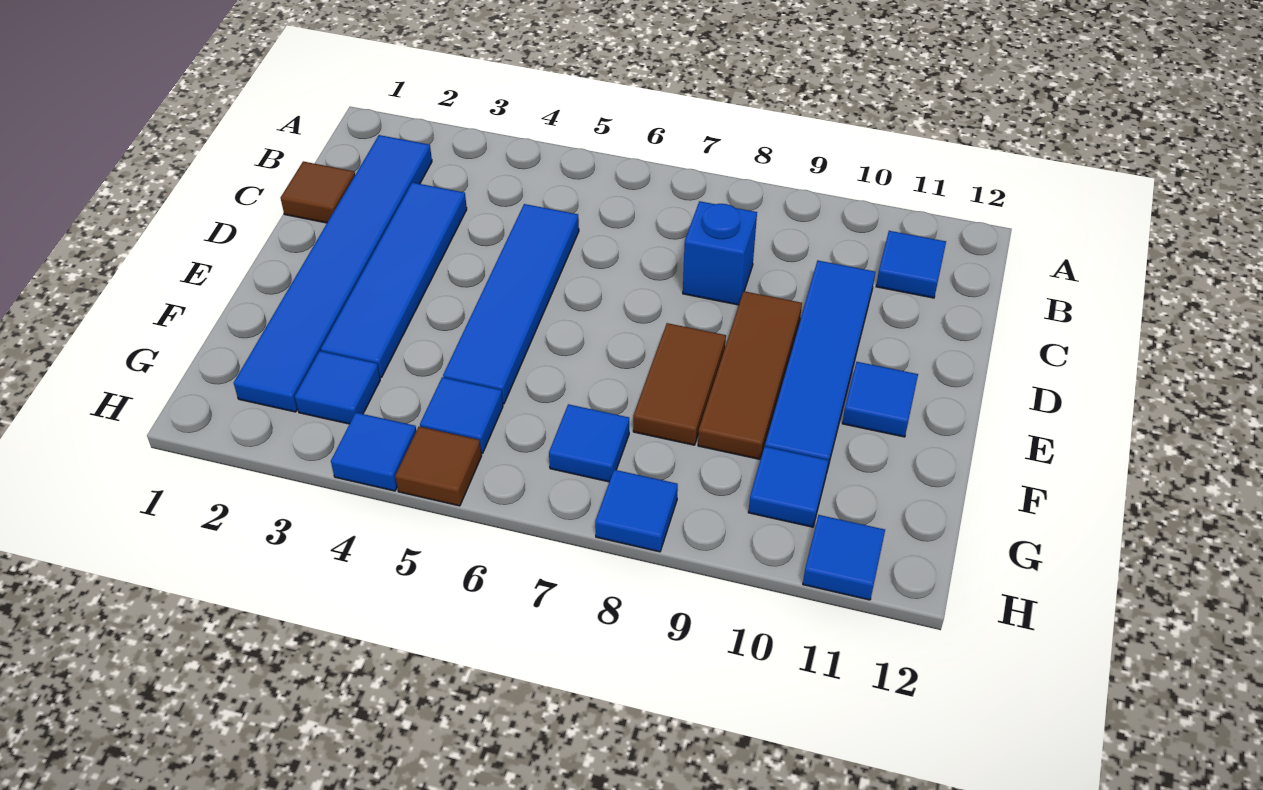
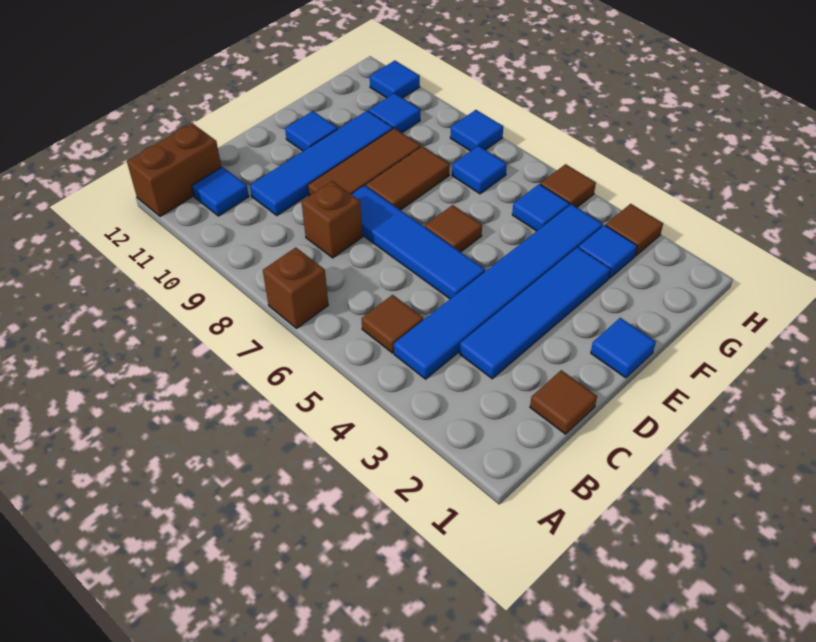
none -> brown 1x1 brick [263,247,328,328]
none -> brown 1x2 brick [127,123,221,217]
blue 1x6 tile [234,135,432,412] -> blue 1x6 tile moved to [394,204,603,379]
none -> brown 1x1 tile [361,295,423,353]
blue 1x4 tile [443,204,579,404] -> blue 1x4 tile turned to [351,185,485,299]
blue 1x1 brick [683,201,757,305] -> brown 1x1 brick [302,181,362,258]
none -> brown 1x1 tile [425,205,482,252]
none -> brown 1x1 tile [606,204,663,256]
blue 1x1 tile [331,413,416,491] -> blue 1x1 tile moved to [591,318,656,378]

